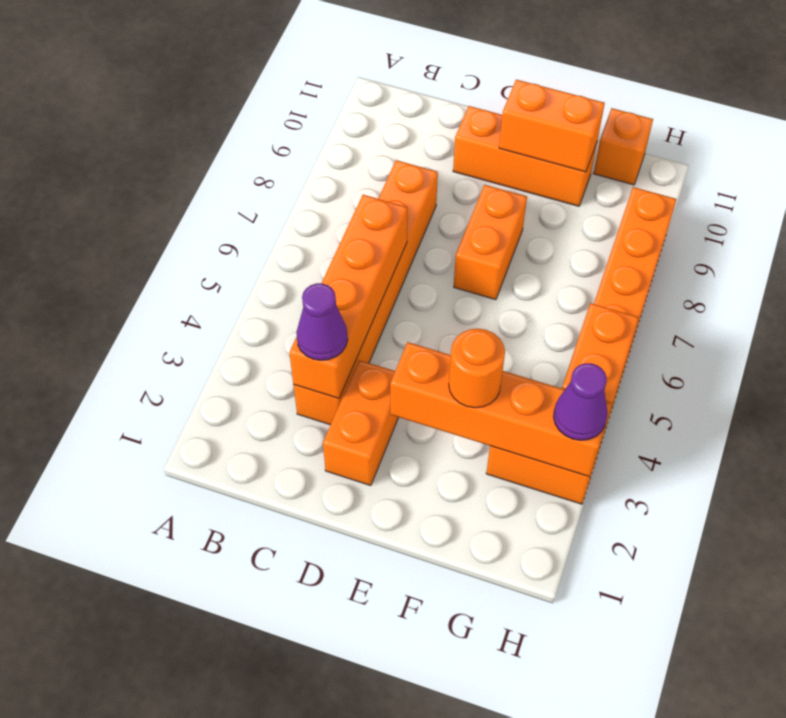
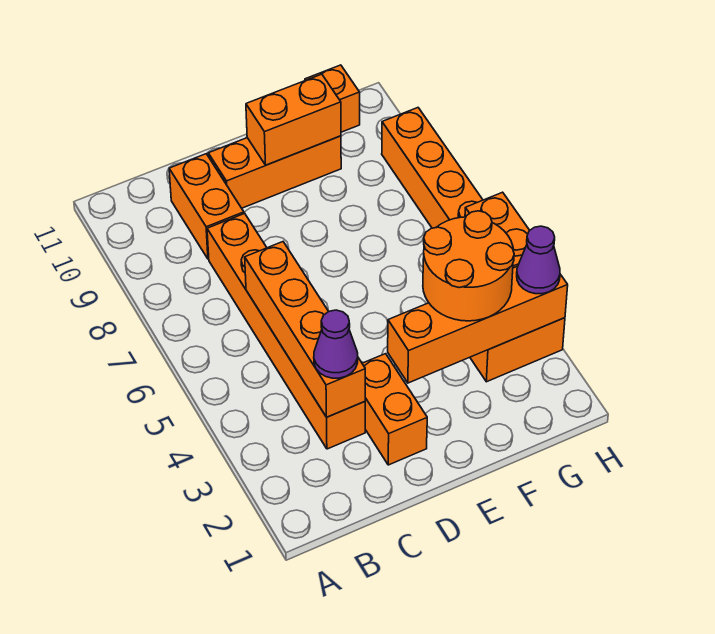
orange 1x2 brick [454,185,527,300] -> orange 1x2 brick moved to [169,154,244,259]
orange 1x1 round brick [449,329,505,408] -> orange 2x2 round brick [423,211,514,321]

